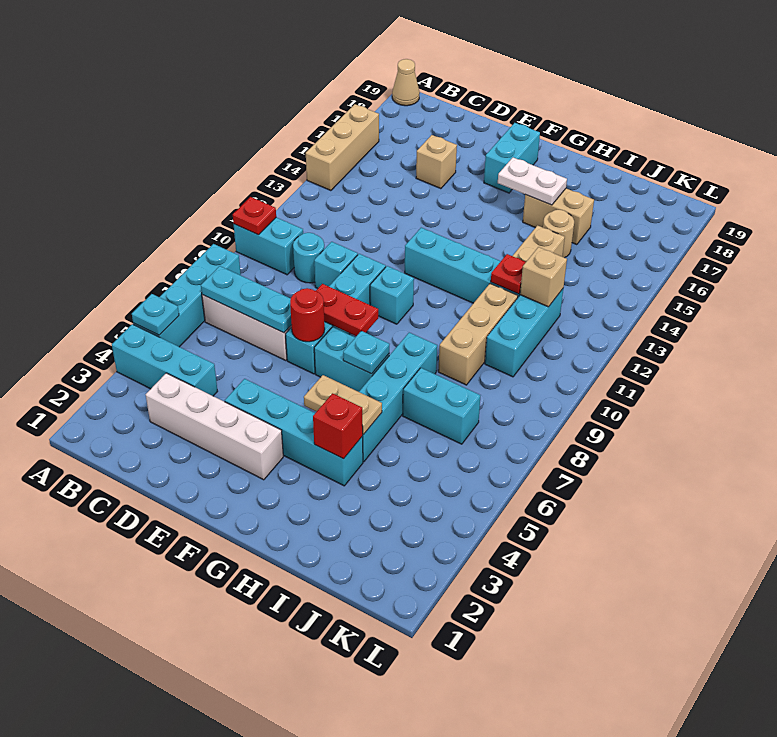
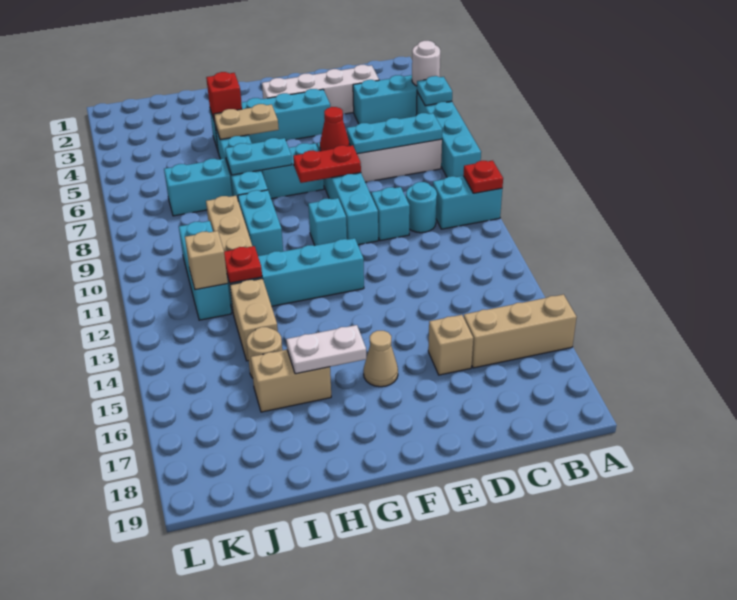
none -> white 1x1 round brick [412,41,440,86]
tan 1x3 brick [306,104,379,191] -> tan 1x3 brick turned to [464,294,577,368]
tan 1x1 cone [392,59,420,106] -> tan 1x1 cone moved to [364,331,398,387]
red 1x1 round brick [290,288,325,342] -> red 1x1 cone [320,107,349,151]
cyan 1x2 brick [484,123,540,193] -> cyan 1x2 brick moved to [238,190,283,256]
cyan 1x1 plate [343,331,389,374] -> cyan 1x2 plate [225,138,292,175]

